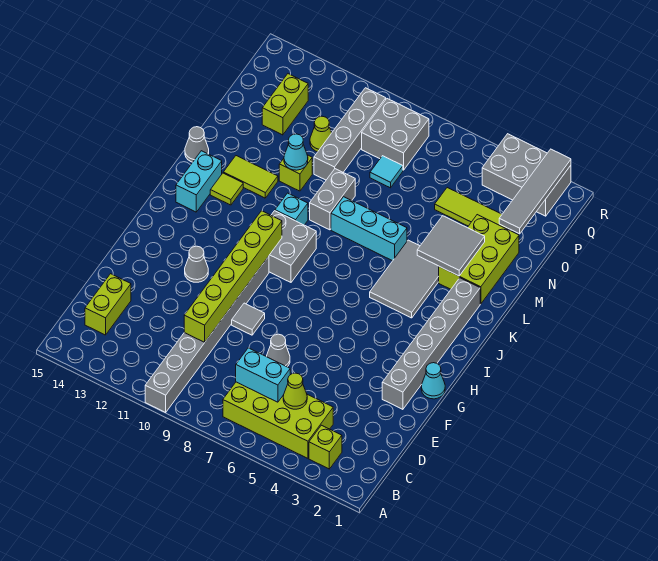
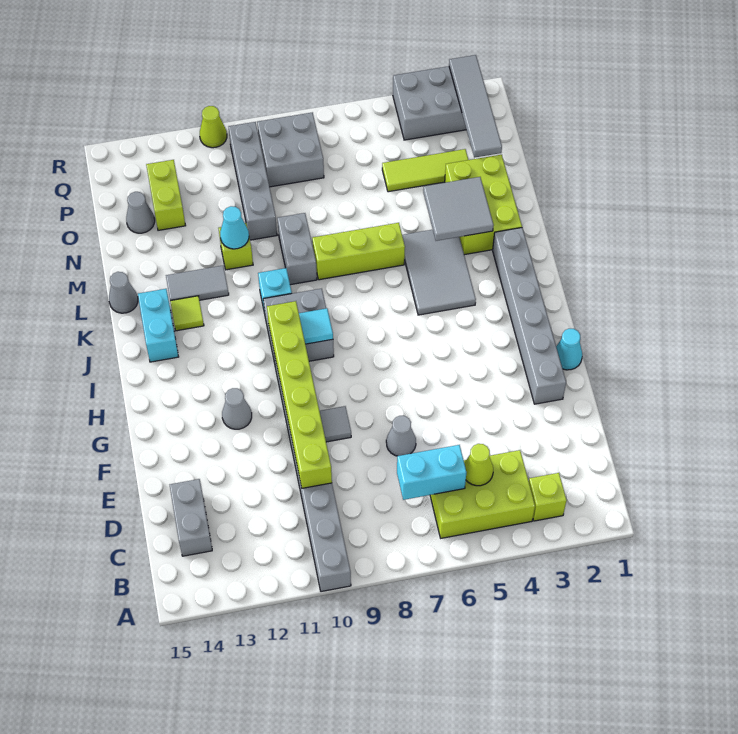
lime 2x4 brick [223,382,333,458] -> lime 2x3 brick [430,450,535,538]
lime 1x2 brick [85,274,131,335] -> grey 1x2 brick [170,479,212,556]
cyan 1x3 brick [331,197,407,261] -> lime 1x3 brick [312,223,405,280]
lime 1x2 tile [223,156,278,198] -> grey 1x2 tile [166,266,229,301]
cyan 1x1 tile [370,156,403,188] -> cyan 1x1 tile moved to [299,308,333,344]
lime 1x1 cone [310,116,332,152] -> lime 1x1 cone moved to [200,106,227,148]
none -> grey 1x1 cone [126,192,155,233]

